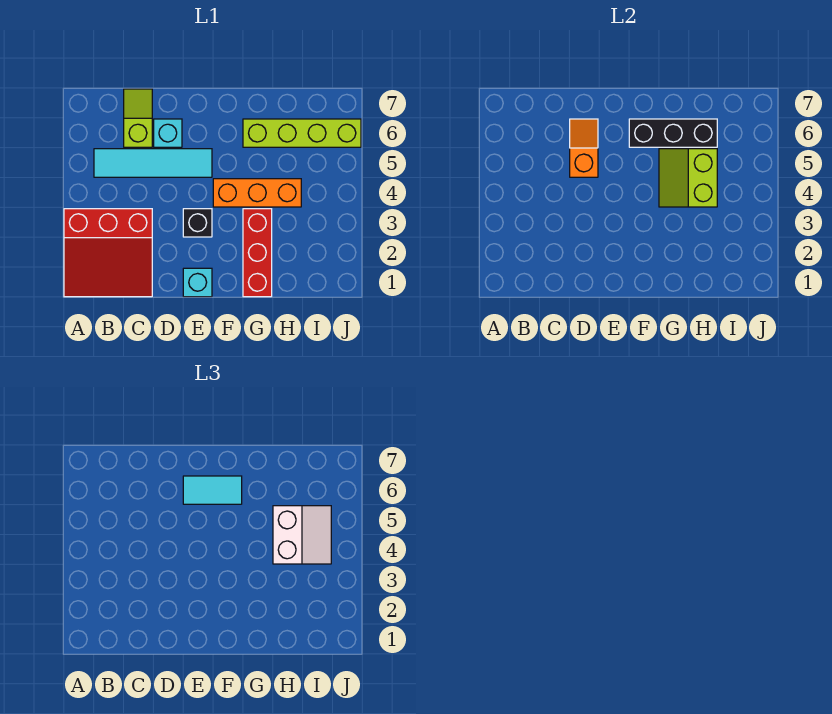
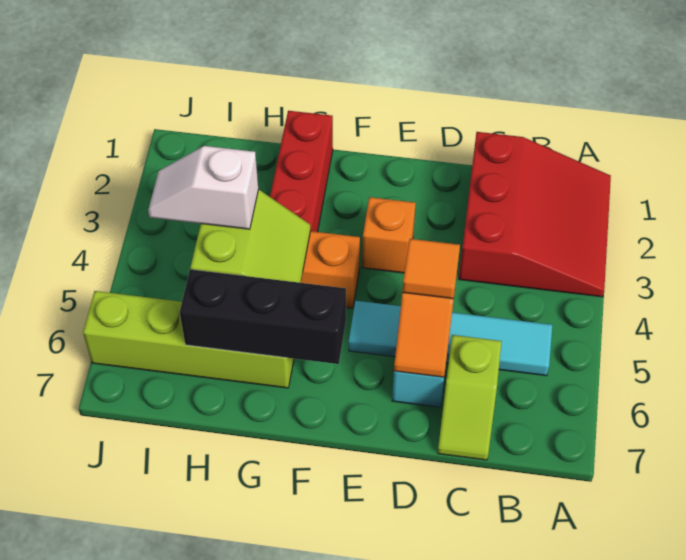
red 3x3 slope [64,209,152,297] -> red 3x3 slope turned to [459,132,611,297]
none -> orange 1x1 tile [402,239,460,299]
cyan 1x1 brick [183,268,212,297] -> none
black 1x1 brick [183,209,212,237] -> orange 1x1 brick [362,197,416,273]
cyan 1x2 tile [183,476,242,504] -> none
white 2x2 slope [273,506,331,564] -> white 1x2 slope [148,146,258,229]

